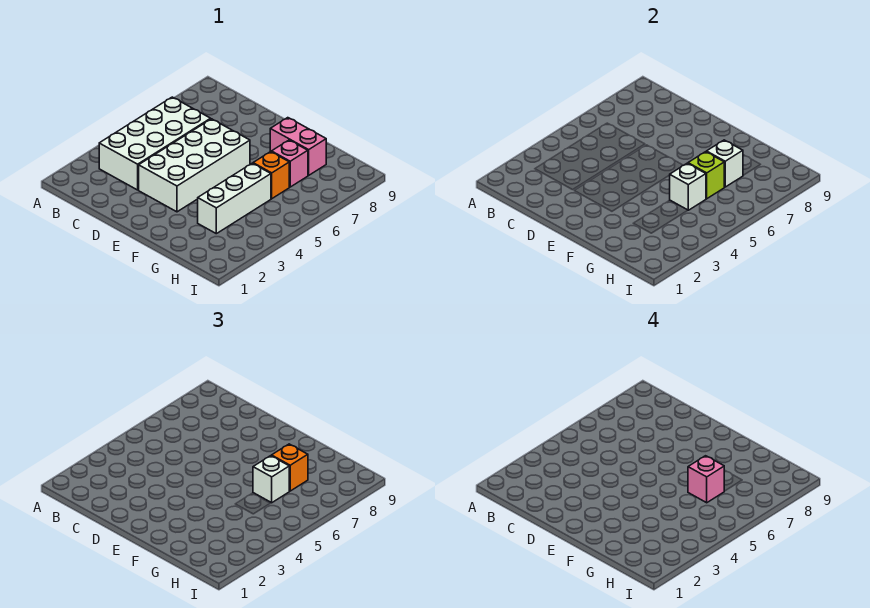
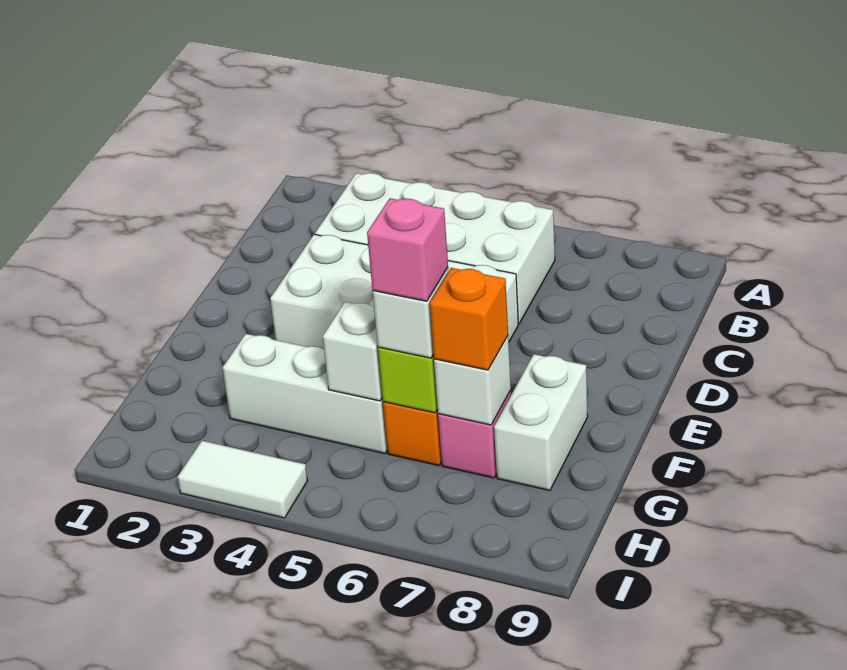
pink 1x2 brick [270,118,326,175] -> white 1x2 brick [494,354,588,491]
none -> white 1x2 tile [178,441,308,518]

